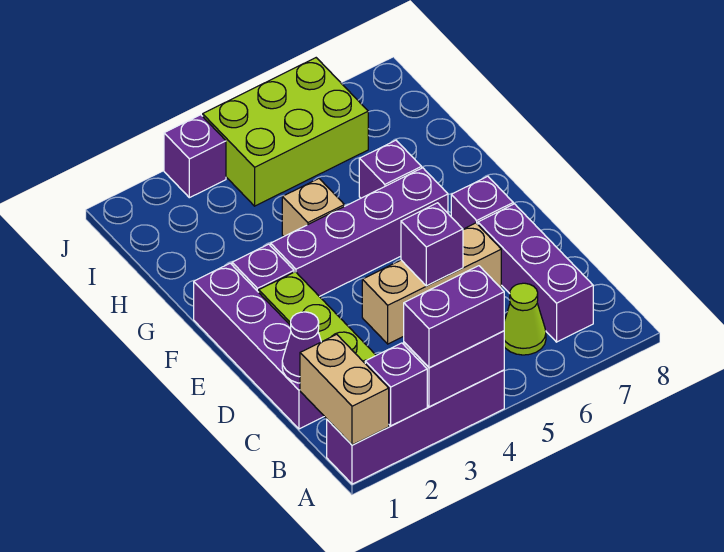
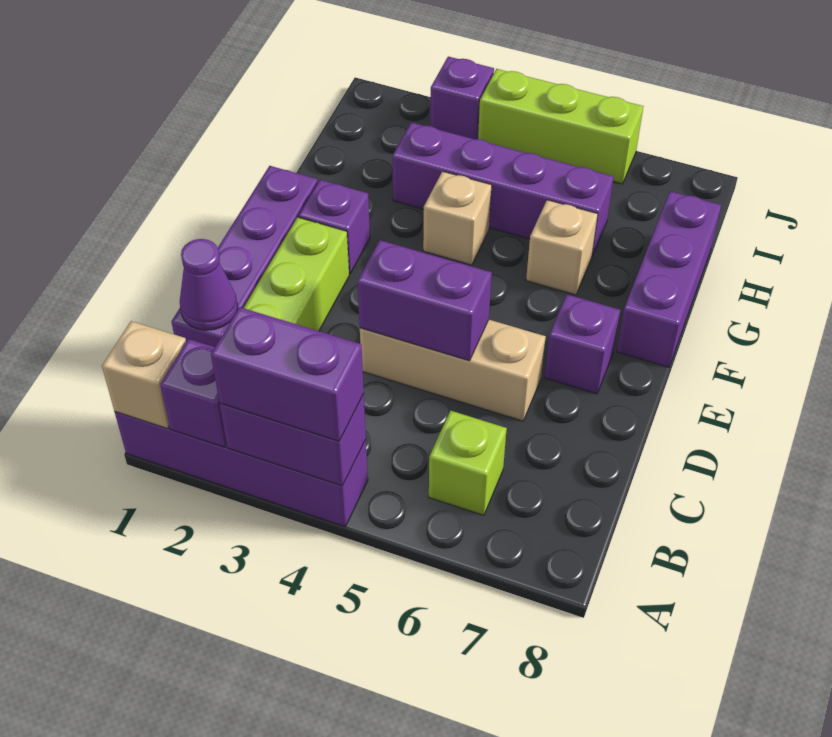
tan 1x2 brick [300,334,389,445] -> tan 1x1 brick [102,321,186,429]
lime 1x1 cone [504,283,546,355] -> lime 1x1 brick [429,411,507,515]
purple 1x3 brick [478,204,593,342] -> purple 1x3 brick moved to [617,191,721,367]
purple 1x1 brick [401,203,463,286] -> purple 1x2 brick [357,240,492,361]
purple 1x4 brick [271,168,448,297] -> purple 1x4 brick moved to [392,122,614,256]
purple 1x1 brick [359,140,422,198] -> tan 1x1 brick [526,200,598,295]
lime 2x3 brick [203,58,368,206] -> lime 1x3 brick [478,69,643,184]

